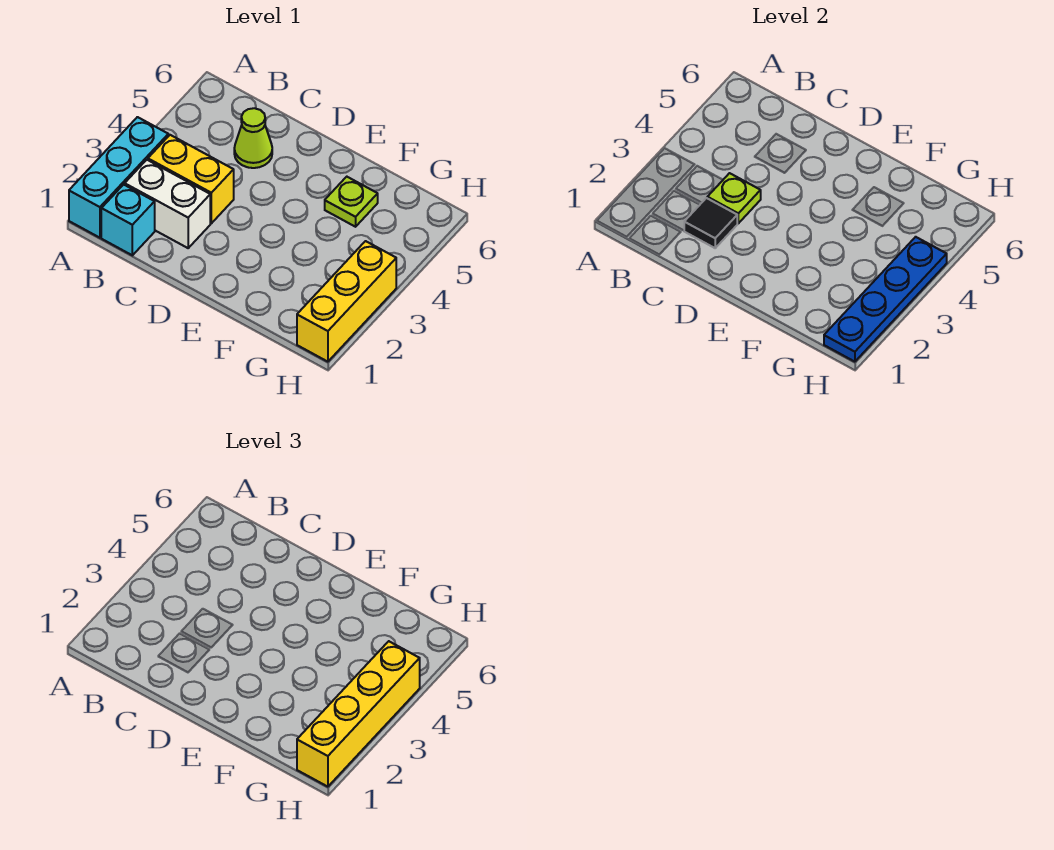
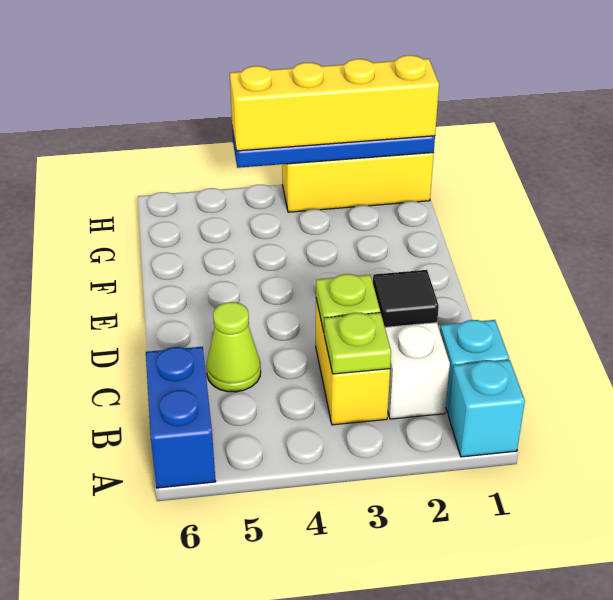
cyan 1x3 brick [69,117,168,238] -> cyan 1x1 brick [448,360,525,457]
none -> blue 1x2 brick [146,347,216,488]
lime 1x1 plate [325,177,378,227] -> lime 1x1 plate moved to [324,313,391,374]

